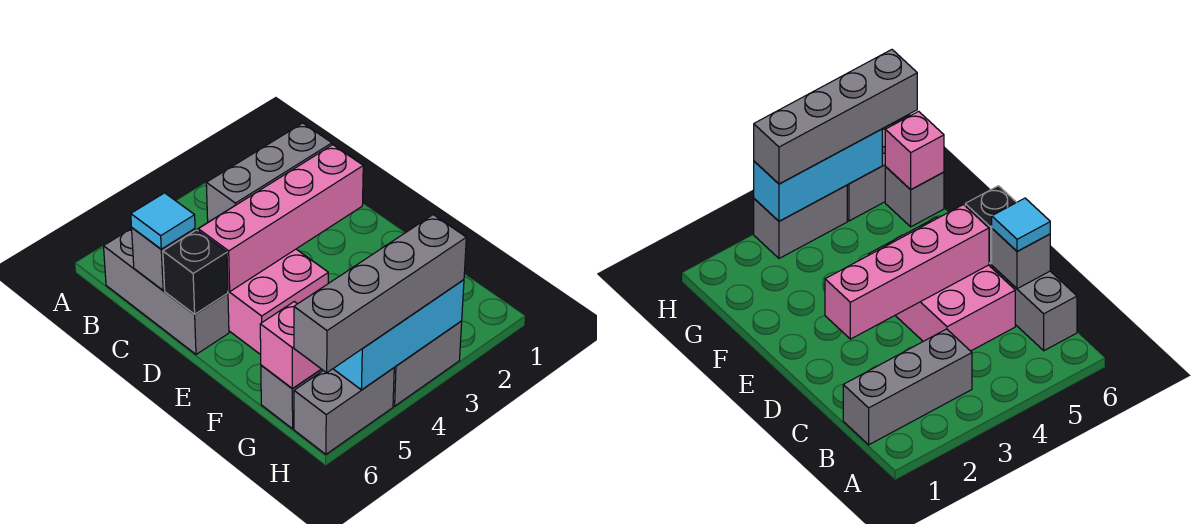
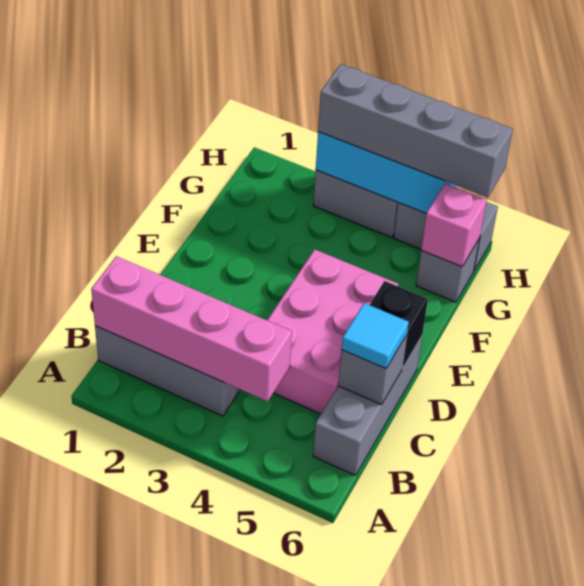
pink 1x4 brick [198,145,363,292] -> pink 1x4 brick moved to [91,256,292,402]

